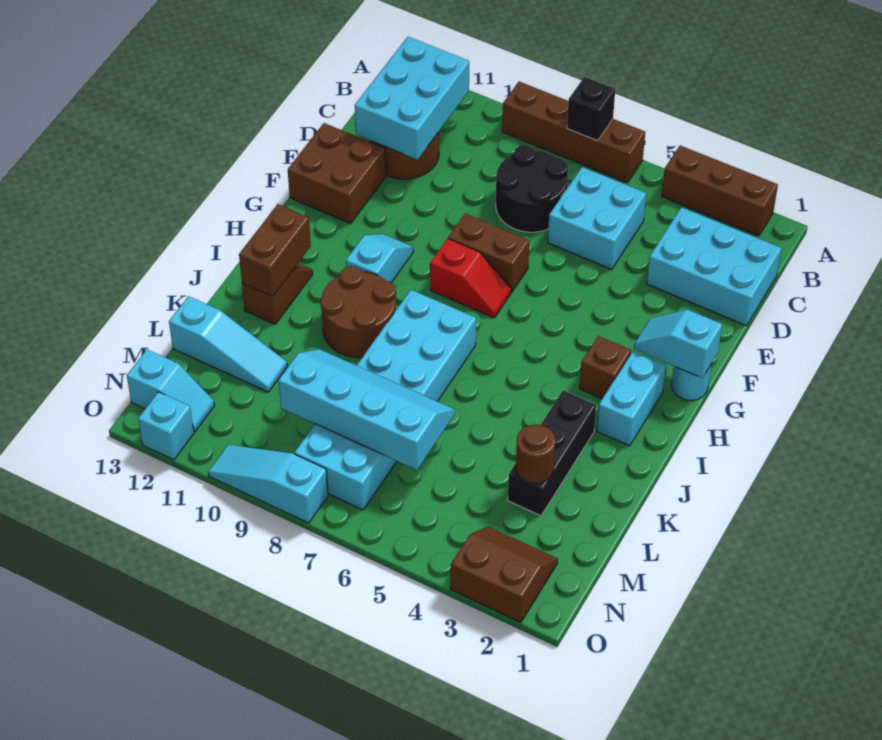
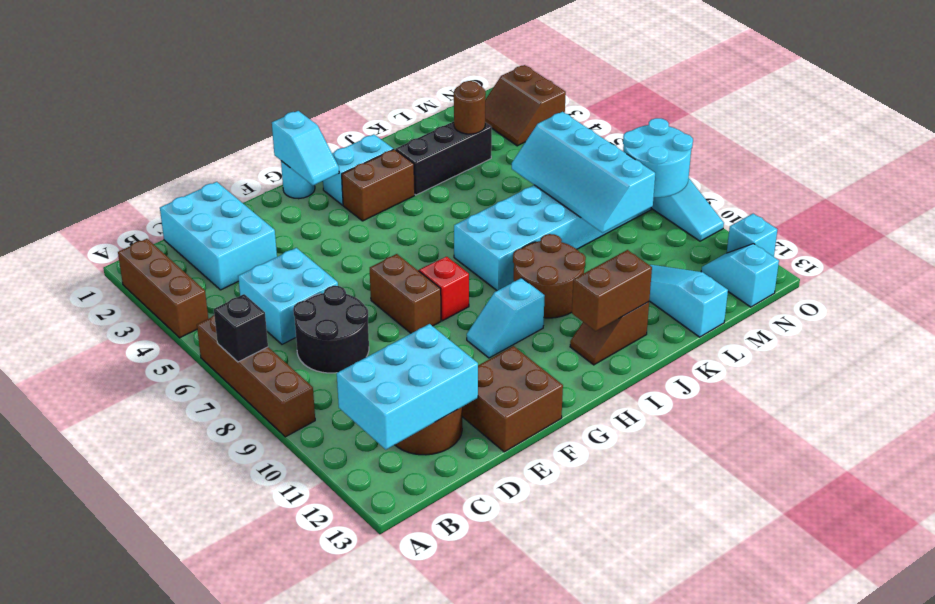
brown 1x1 brick [579,336,631,399] -> brown 1x2 brick [342,149,415,221]
none -> cyan 2x2 round brick [623,118,693,197]

